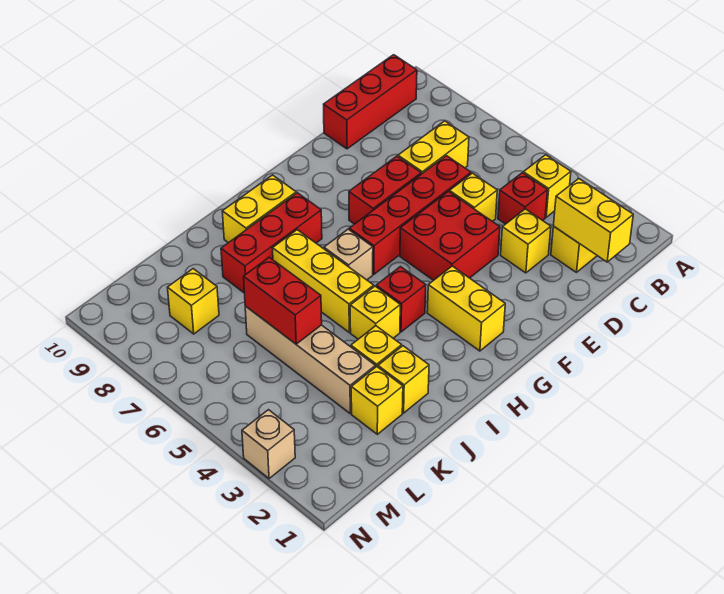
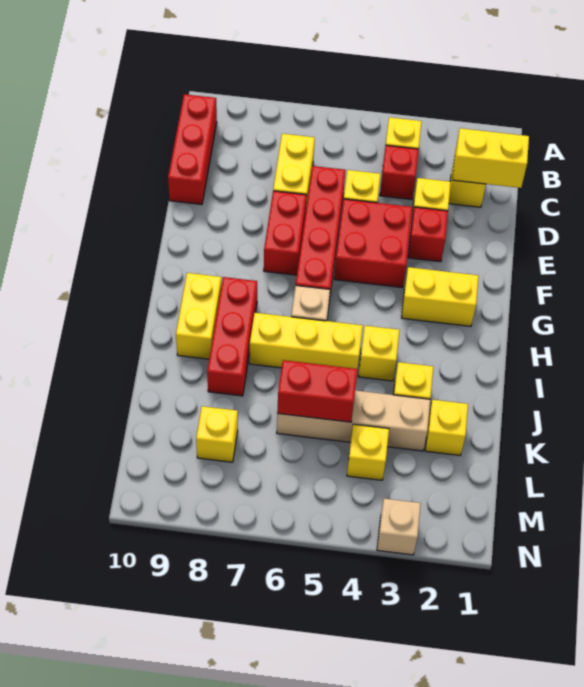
red 1x1 brick [376,267,426,332] -> red 1x1 brick moved to [408,207,448,262]
yellow 1x1 brick [378,346,429,413] -> yellow 1x1 brick moved to [347,424,389,480]

